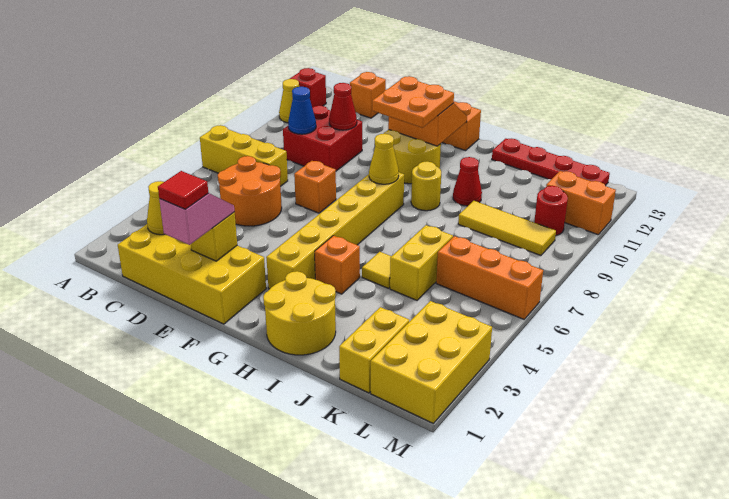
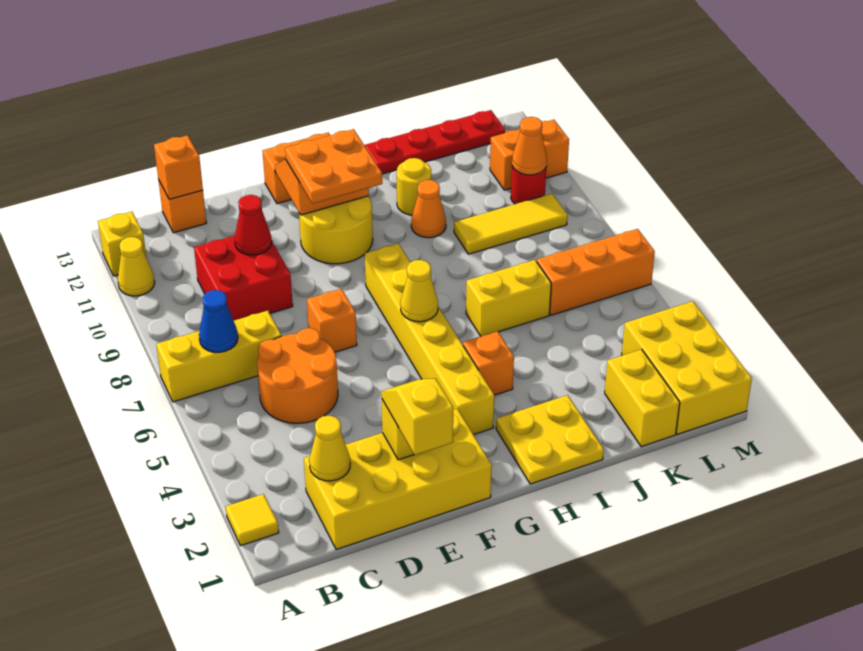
red 1x1 brick [290,68,326,107] -> yellow 1x1 brick [98,212,147,276]
blue 1x1 cone [288,87,316,134] -> blue 1x1 cone moved to [199,290,238,352]
none -> orange 1x1 brick [154,135,203,199]
pink 1x2 slope [159,193,235,245] -> yellow 1x2 slope [381,378,453,455]
red 1x1 tile [158,171,208,209] -> none
yellow 1x1 cone [369,134,399,184] -> yellow 1x1 cone moved to [400,260,438,322]
yellow 2x2 round brick [263,271,336,355] -> yellow 2x2 plate [496,395,604,484]
yellow 1x1 round brick [411,161,441,211] -> yellow 1x1 round brick moved to [397,158,431,215]
yellow 1x1 tile [362,252,391,289] -> yellow 1x1 tile moved to [226,494,279,546]
red 1x1 cone [453,157,482,206] -> orange 1x1 cone [411,180,446,238]
yellow 1x2 brick [390,225,453,300] -> yellow 1x2 brick turned to [466,260,551,336]
none -> orange 1x1 cone [512,117,547,175]

